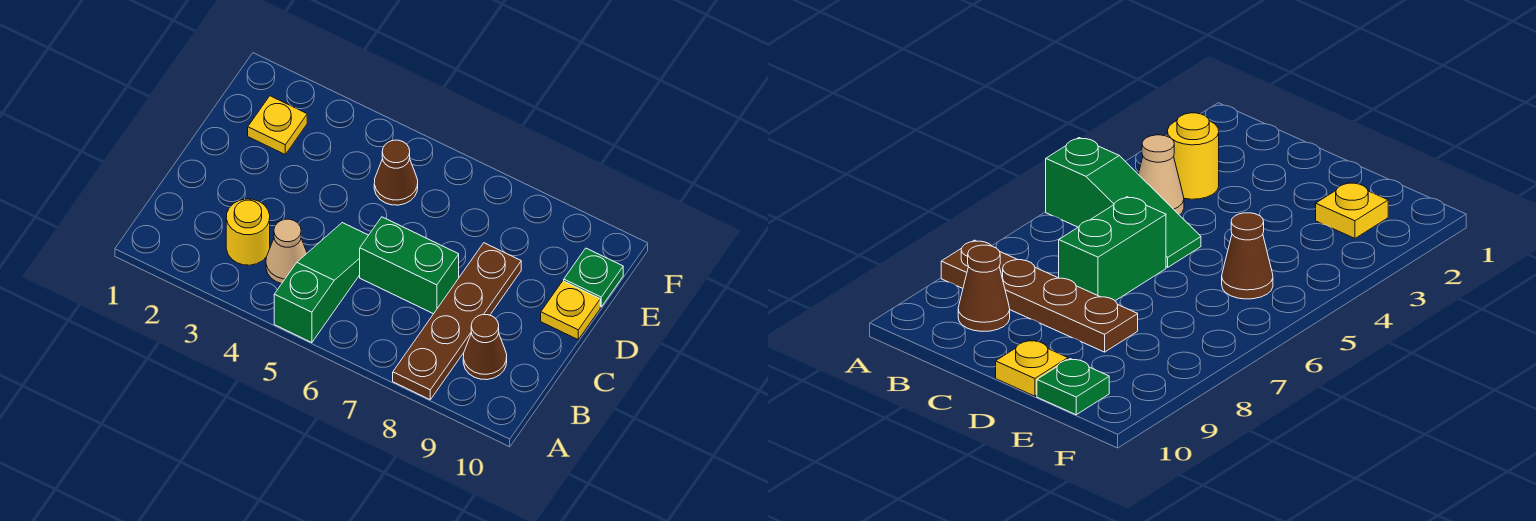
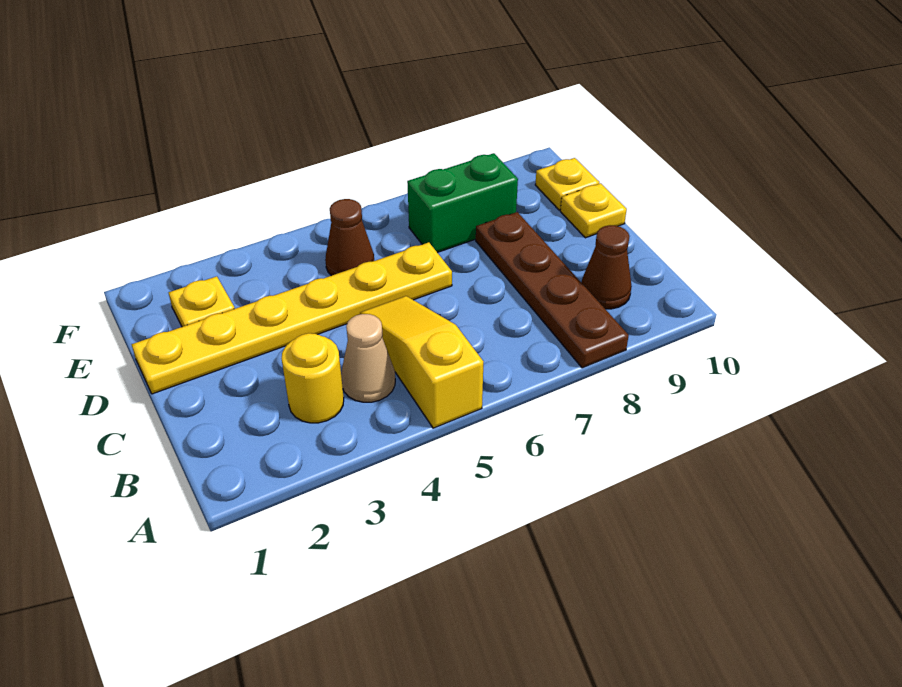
green 1x3 slope [274,223,369,343] -> yellow 1x3 slope [360,296,483,428]
green 1x2 brick [360,217,459,314] -> green 1x2 brick moved to [407,153,518,253]
none -> yellow 1x6 plate [132,242,452,394]
green 1x1 plate [564,248,623,307] -> yellow 1x1 plate [535,158,599,210]

